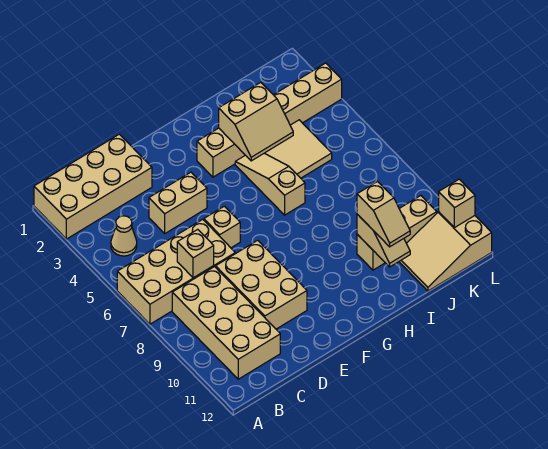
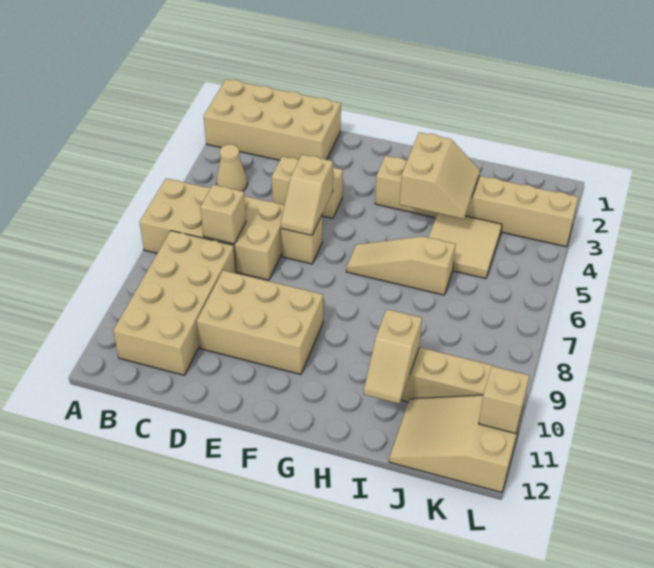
tan 2x3 brick [216,240,307,329] -> tan 2x3 brick turned to [197,270,323,374]
tan 2x2 slope [219,82,293,161] -> tan 2x2 slope turned to [400,132,480,219]
tan 1x3 slope [235,153,305,215] -> tan 1x3 slope turned to [346,236,456,295]
tan 1x2 slope [357,182,410,247] -> tan 1x2 slope moved to [281,155,333,235]

